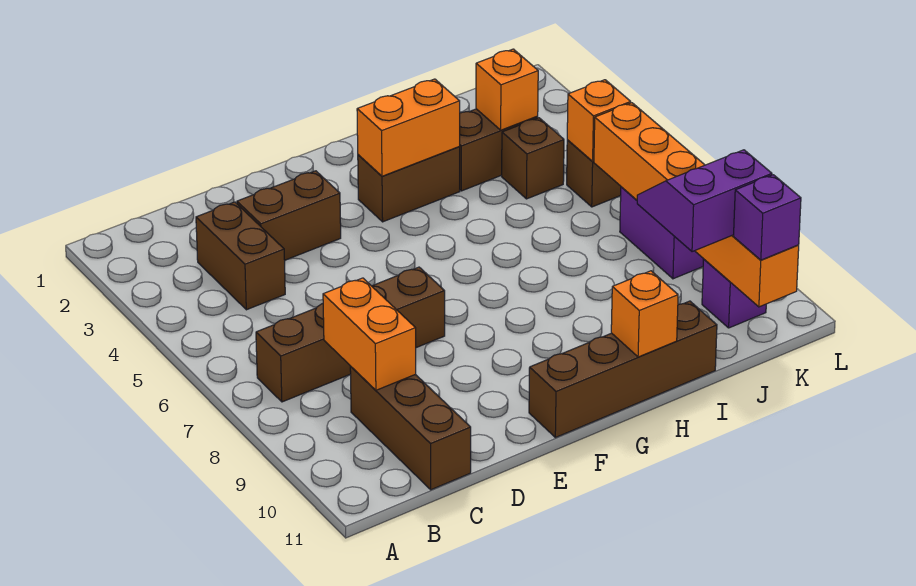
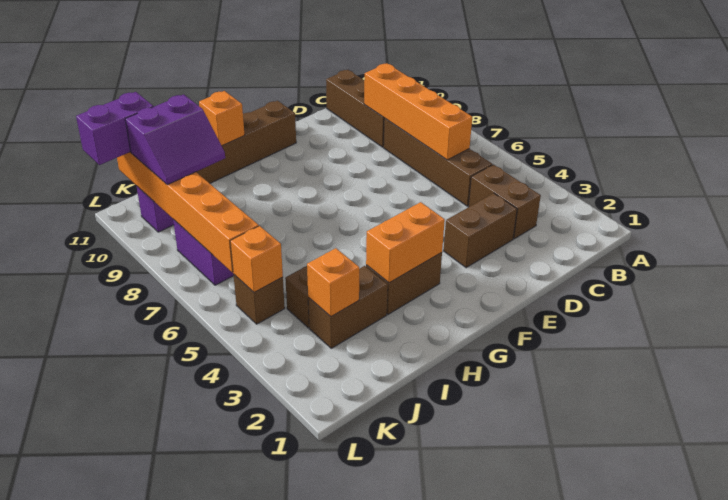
brown 1x4 brick [256,267,445,402] -> brown 1x4 brick turned to [383,118,492,206]
orange 1x2 brick [323,278,416,390] -> orange 1x4 brick [364,64,472,160]
purple 1x1 brick [734,175,801,260] -> purple 1x2 brick [76,92,153,165]

